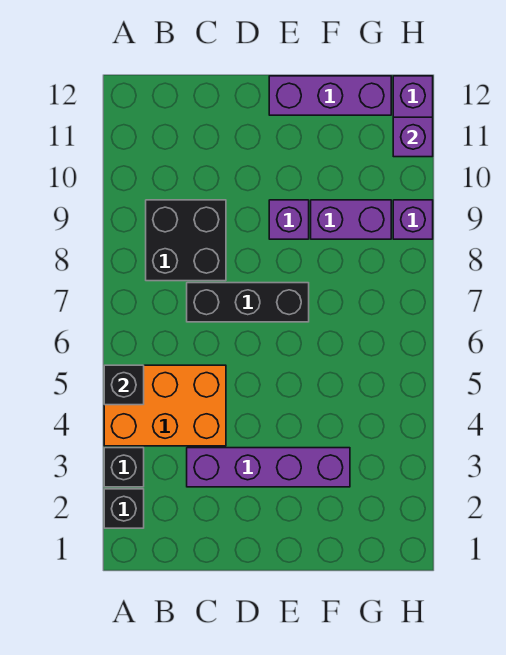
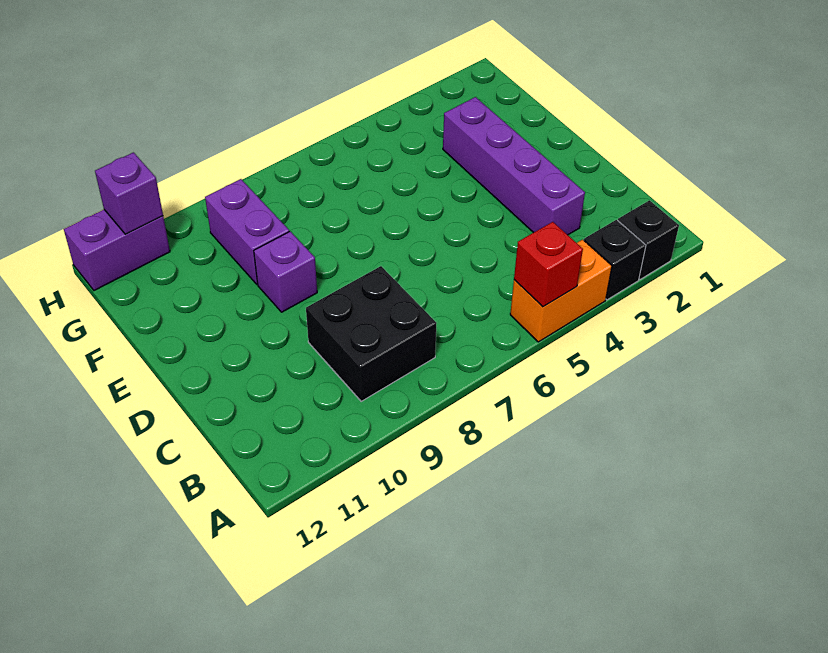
orange 2x3 brick [104,365,226,446] -> orange 1x2 brick [510,240,612,342]
black 1x1 brick [104,365,144,405] -> red 1x1 brick [514,222,583,307]
black 1x3 brick [187,283,309,322] -> none
purple 1x3 brick [269,76,391,115] -> none
purple 1x1 brick [393,200,433,239] -> none

